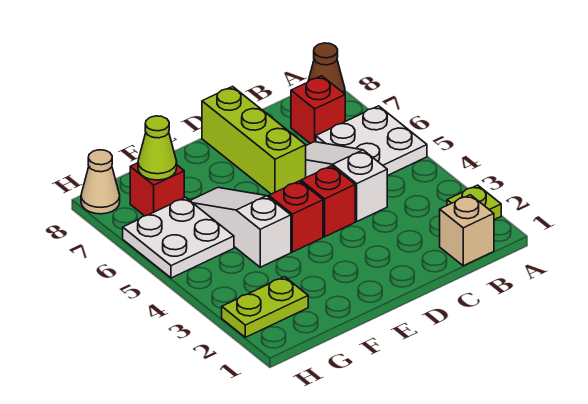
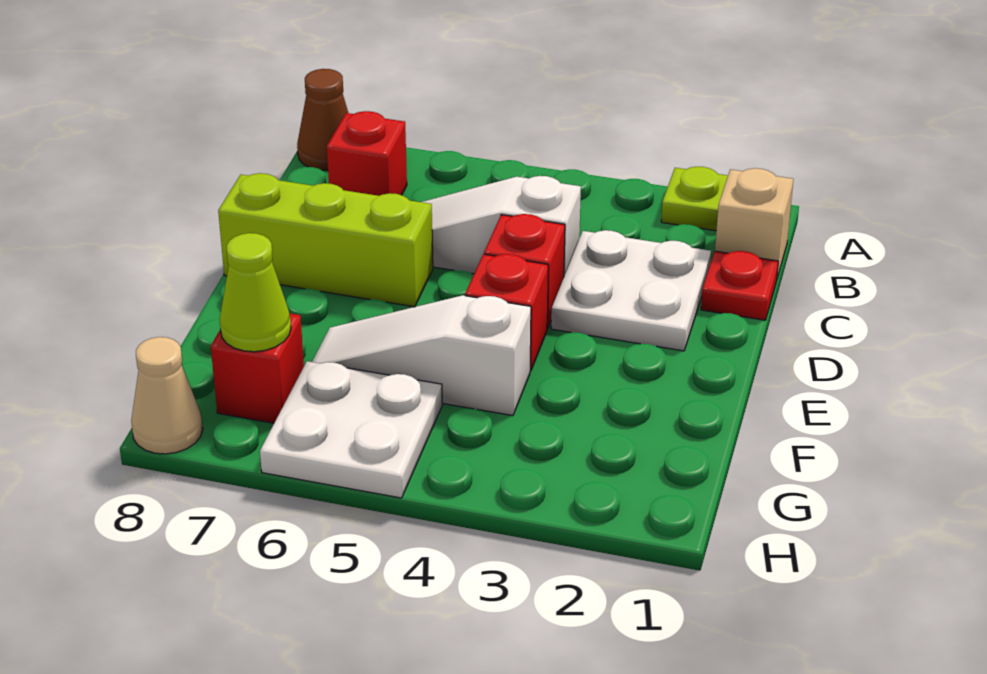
white 2x2 plate [316,106,427,176] -> white 2x2 plate moved to [551,230,711,351]
none -> red 1x1 plate [701,251,778,320]
lime 1x2 plate [222,277,308,337] -> none

